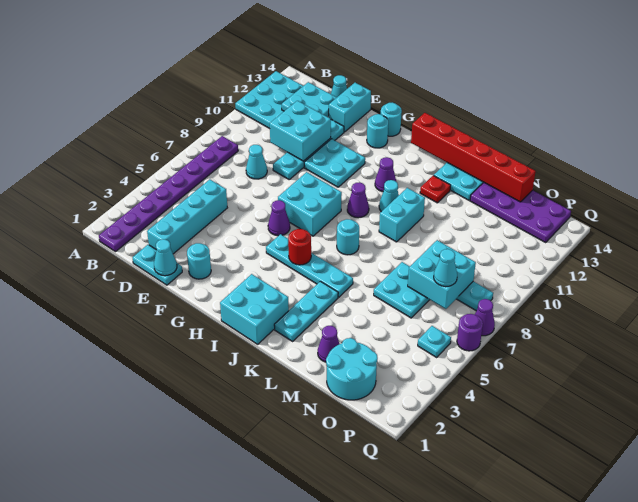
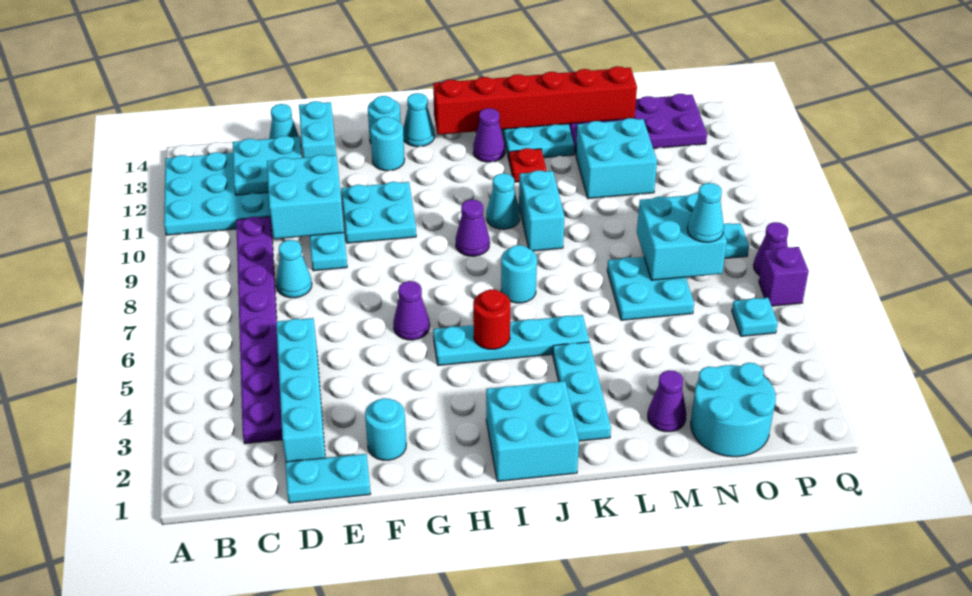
purple 1x8 plate [99,136,238,252] -> purple 1x8 plate moved to [236,217,283,444]
cyan 1x1 cone [154,239,177,276] -> cyan 1x1 cone moved to [403,93,434,147]
cyan 2x2 brick [278,172,342,236] -> cyan 2x2 brick moved to [576,118,657,199]
purple 1x1 cone [375,157,396,192] -> purple 1x1 cone moved to [473,108,505,162]
purple 1x1 round brick [457,314,483,351] -> purple 1x1 brick [759,247,809,306]

